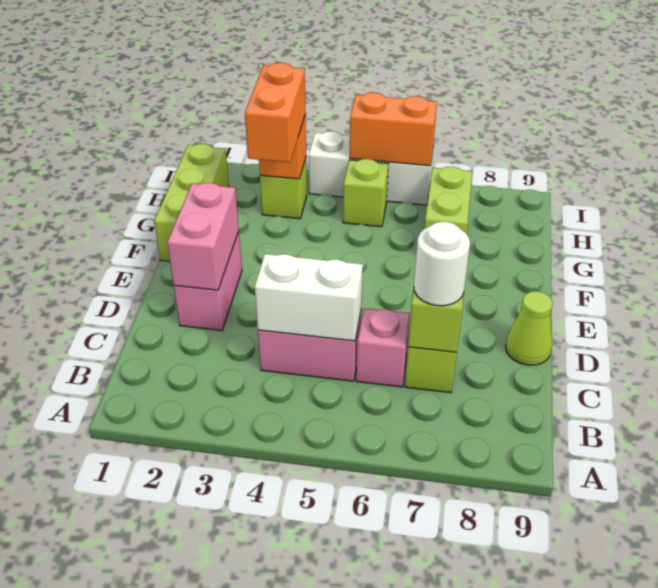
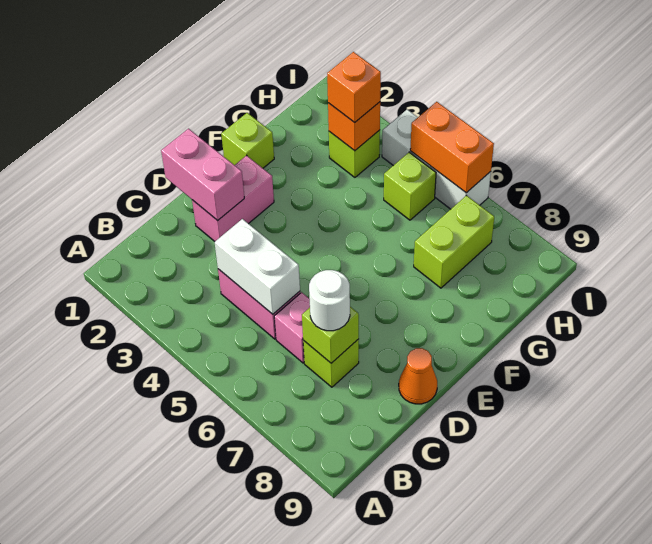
pink 1x2 brick [167,183,239,290] -> pink 1x2 brick turned to [161,129,244,220]
lime 1x1 cone [506,291,553,365] -> orange 1x1 cone [399,348,437,404]
lime 1x3 brick [154,144,229,261] -> lime 1x1 brick [221,113,274,168]
orange 1x2 brick [245,63,306,162] -> orange 1x1 brick [327,52,381,122]

